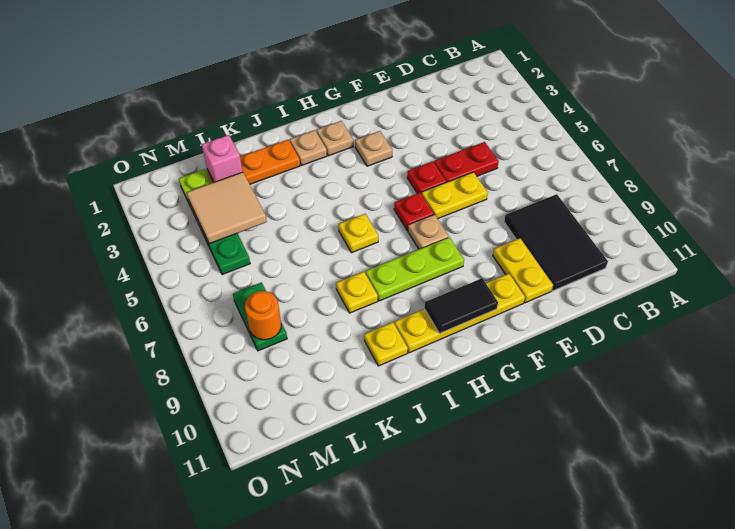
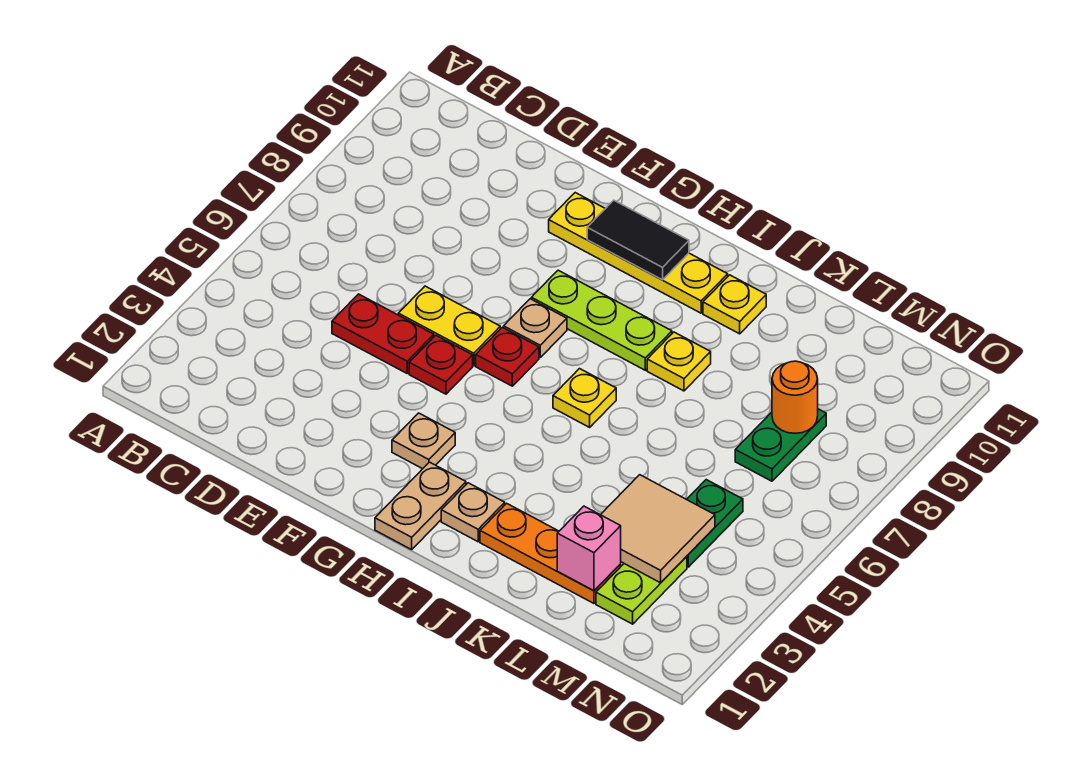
black 2x3 tile [504,194,608,291] -> none
yellow 1x2 plate [493,238,553,303] -> none
tan 1x1 plate [317,121,353,156] -> tan 1x2 plate [375,462,466,550]

